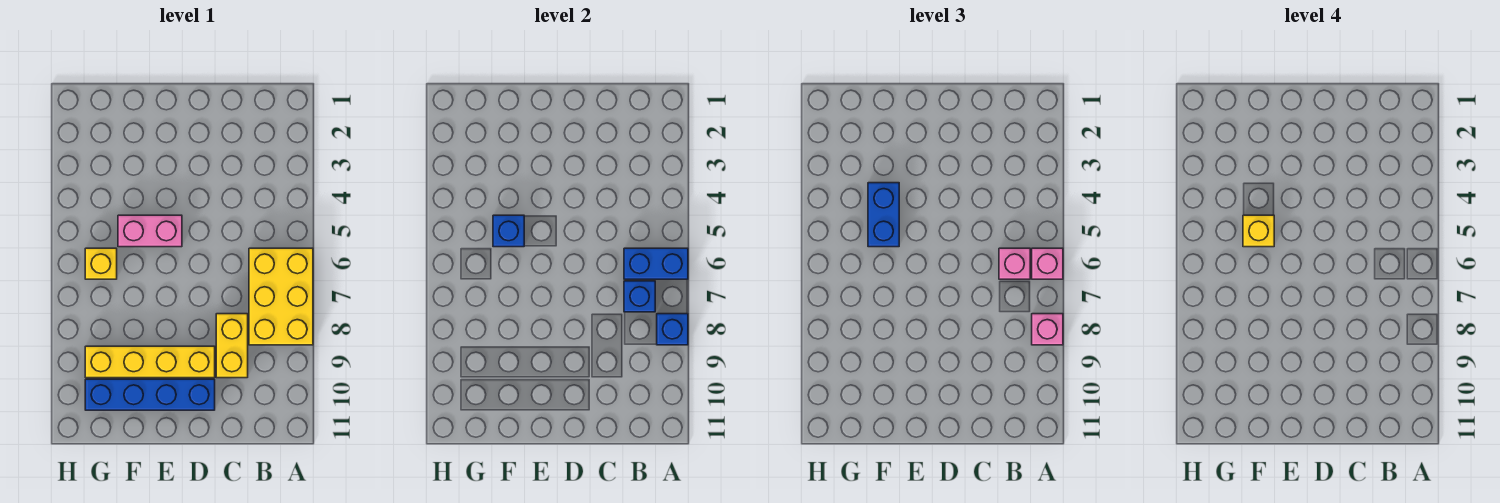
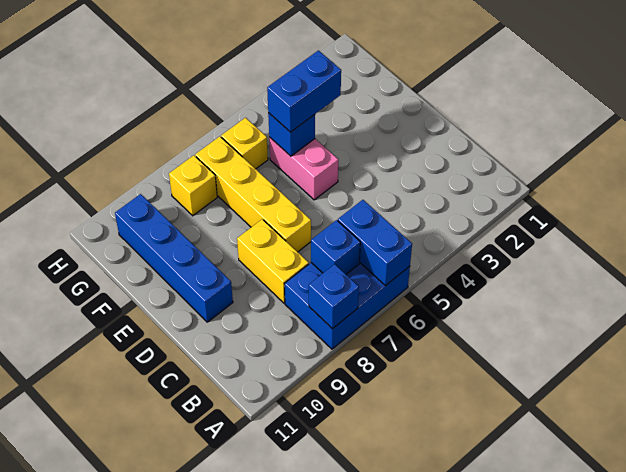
yellow 2x3 brick [249,248,313,345] -> blue 2x3 brick [285,262,410,349]
pink 1x1 brick [1032,248,1063,279] -> none
pink 1x1 brick [1032,314,1063,345] -> none
pink 1x1 brick [999,248,1030,279] -> none
yellow 1x2 brick [216,314,248,378] -> yellow 1x2 brick turned to [237,219,309,303]
yellow 1x4 brick [85,346,215,378] -> yellow 1x4 brick moved to [195,137,311,252]
yellow 1x1 brick [1243,215,1274,247] -> yellow 1x1 brick moved to [169,155,217,216]

